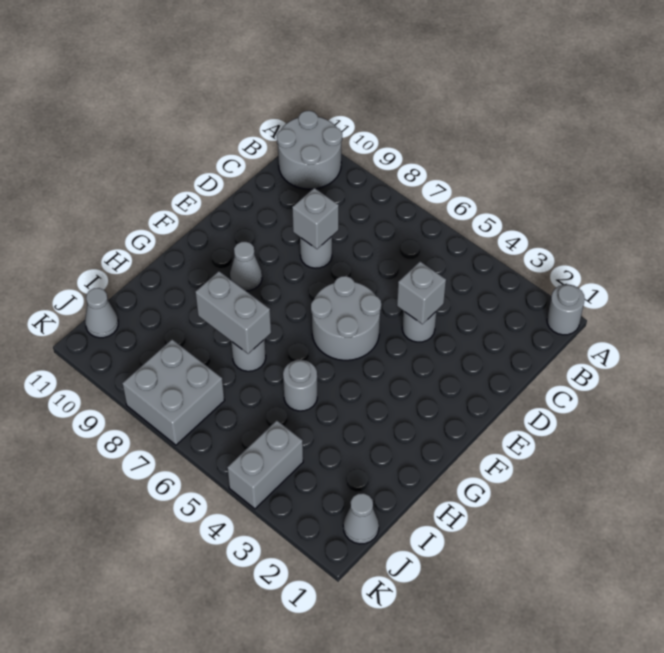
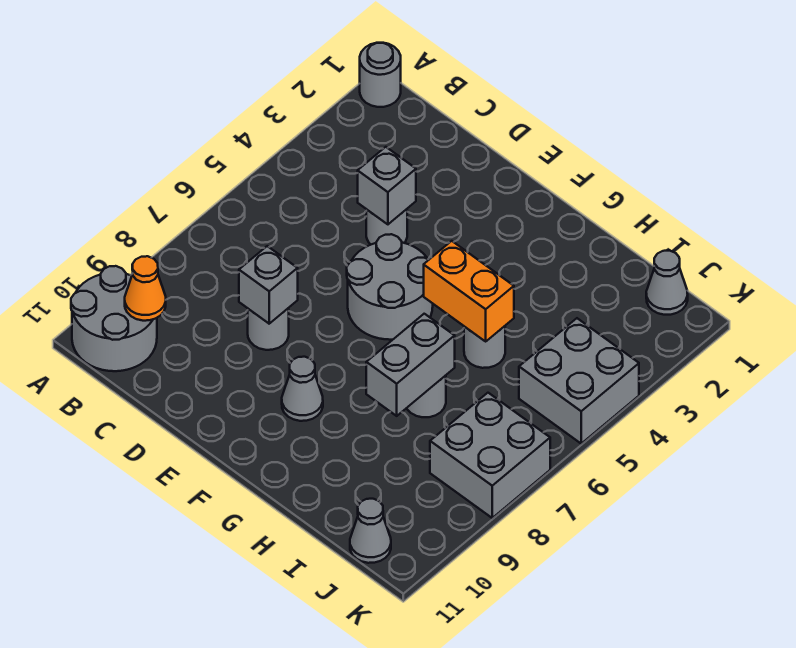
none -> orange 1x1 cone [125,256,166,321]
none -> orange 1x2 brick [424,241,514,341]
grey 1x2 brick [227,420,303,509] -> grey 2x2 brick [519,318,639,443]

